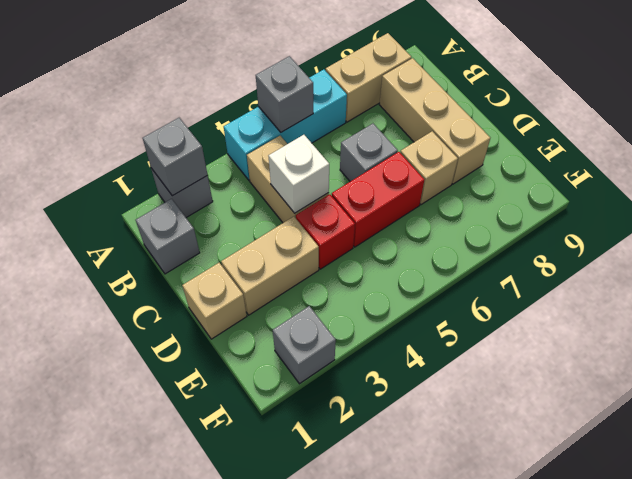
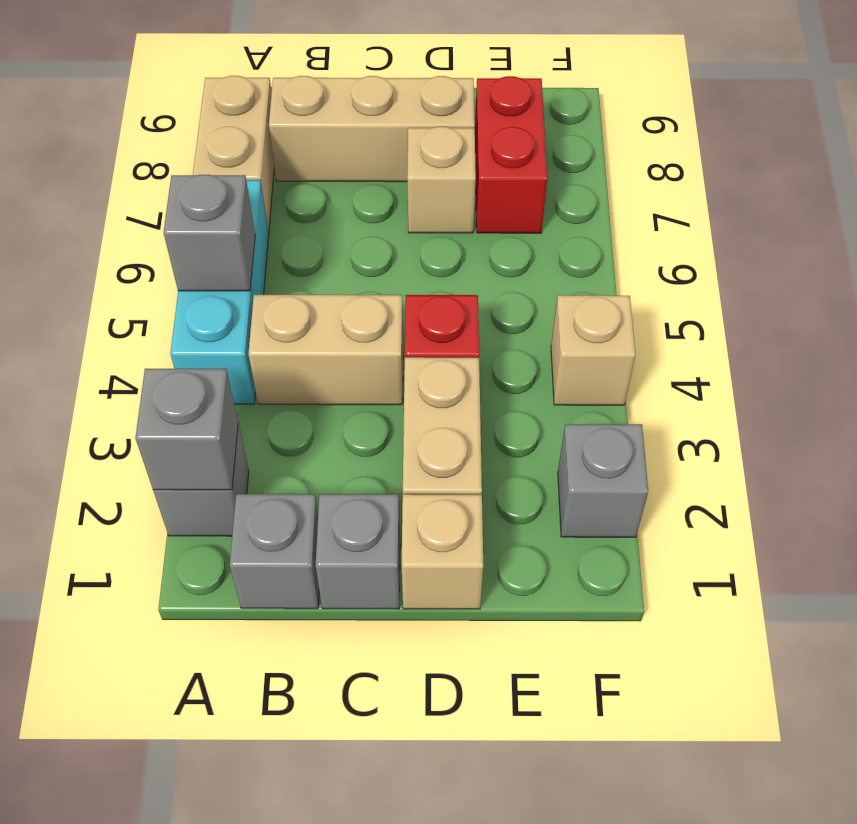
white 1x1 brick [269,135,329,213] -> none
grey 1x1 brick [340,124,398,181] -> grey 1x1 brick moved to [316,494,400,609]
red 1x2 brick [332,152,424,247] -> red 1x2 brick moved to [475,76,547,233]
none -> tan 1x1 brick [551,295,636,405]

